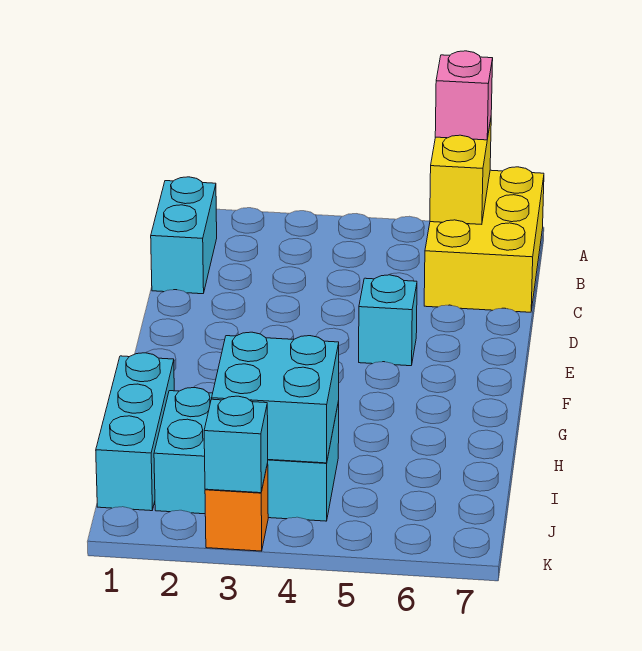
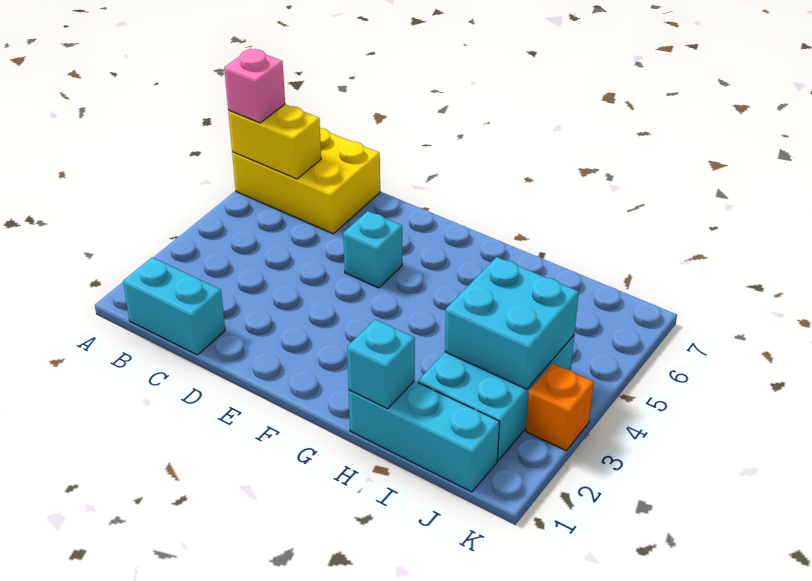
cyan 1x1 brick [204,396,268,493] -> cyan 1x1 brick moved to [347,320,415,409]

